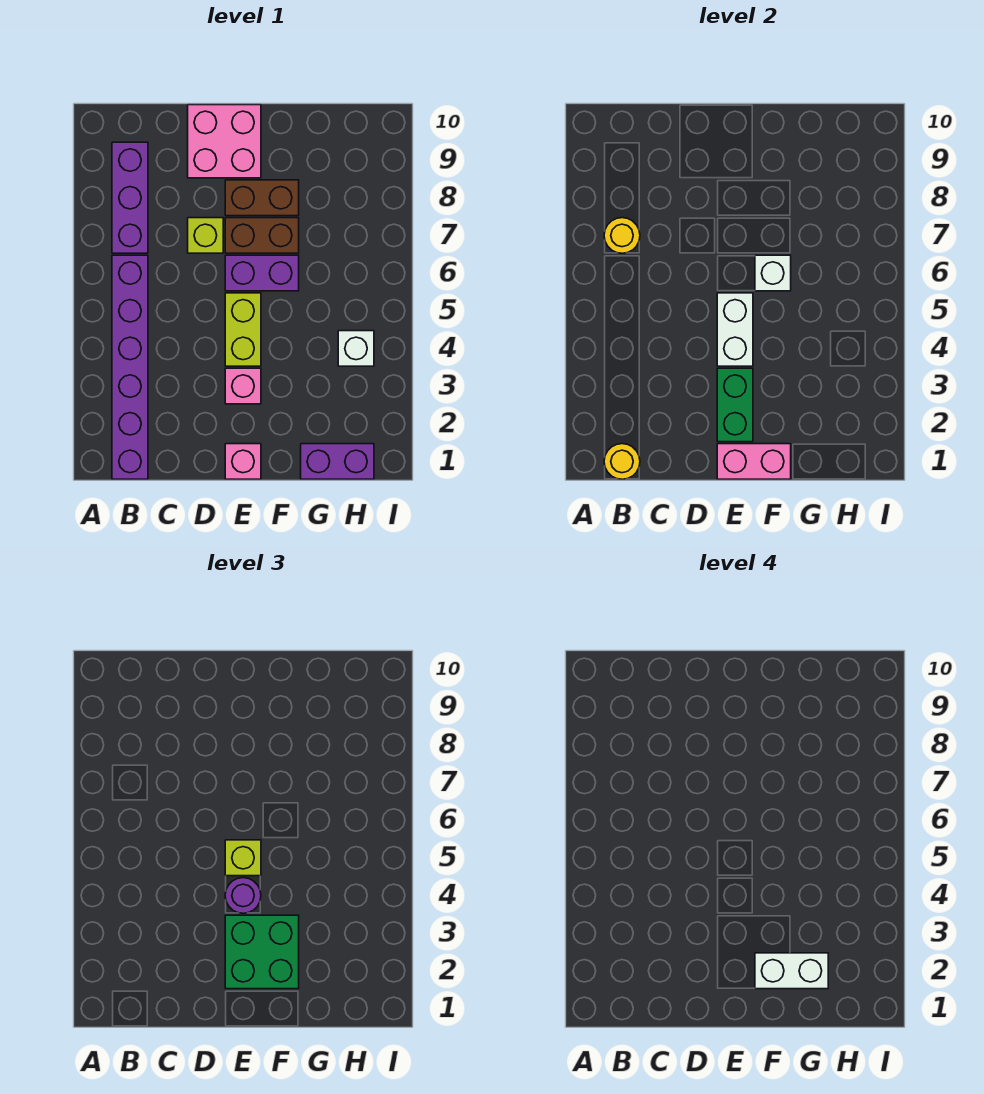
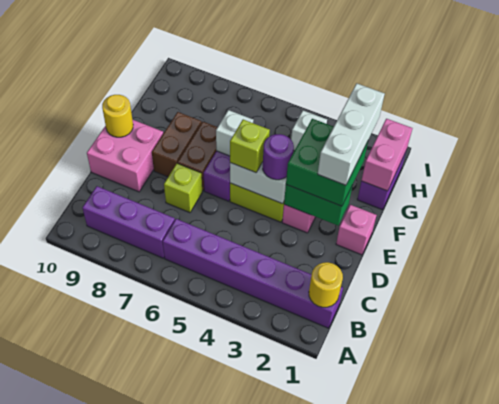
yellow 1x1 round brick [604,218,640,253] -> yellow 1x1 round brick moved to [102,95,133,137]
pink 1x2 brick [717,444,791,479] -> pink 1x2 brick moved to [361,119,413,191]
white 1x2 brick [755,953,828,989] -> white 1x3 brick [318,83,385,185]

